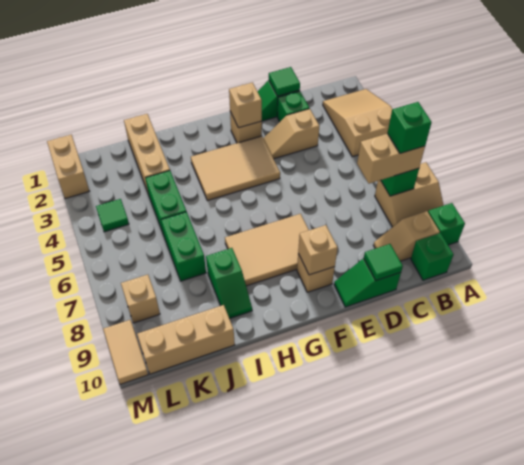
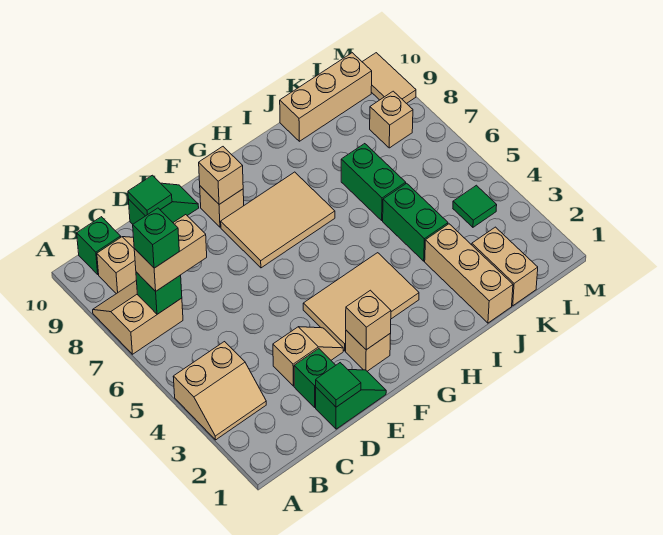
tan 2x3 slope [323,89,392,157] -> tan 2x2 slope [173,342,266,440]
green 1x1 brick [428,203,465,245] -> none
green 1x2 slope [206,248,252,319] -> none
tan 1x2 brick [47,135,89,199] -> tan 1x2 brick moved to [472,227,538,306]

